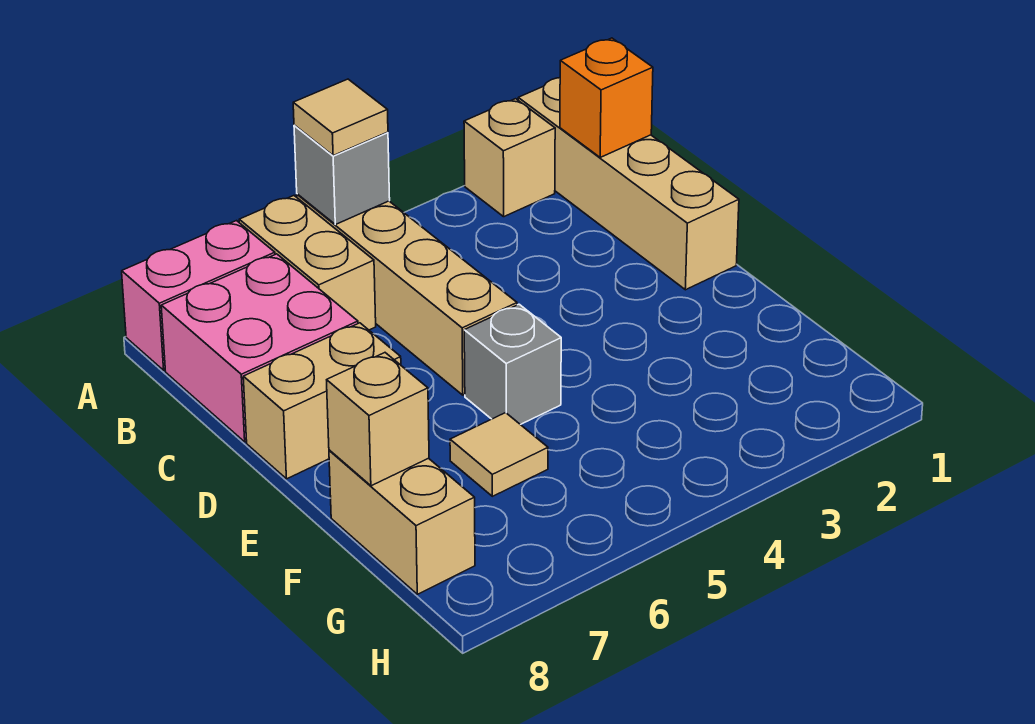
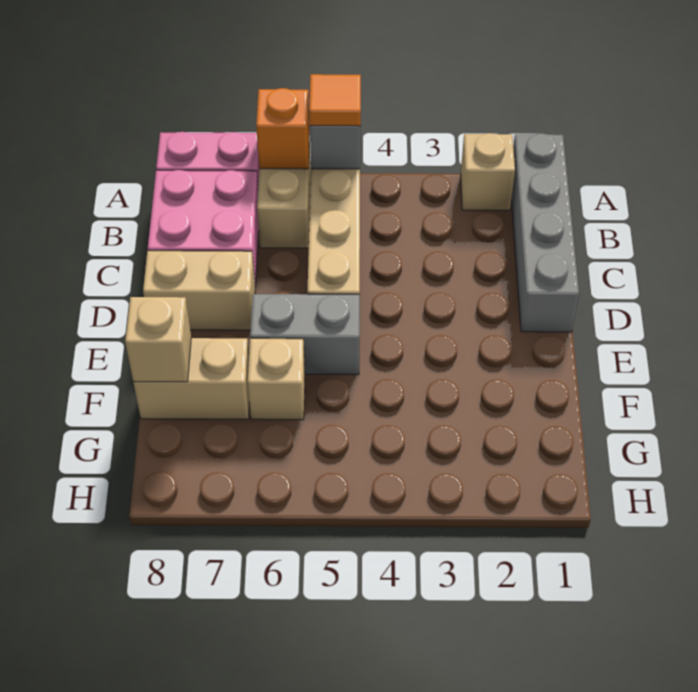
tan 1x4 brick [518,78,739,290] -> grey 1x4 brick [511,134,579,332]
tan 1x1 tile [293,79,388,156] -> orange 1x1 tile [309,74,361,126]
orange 1x1 brick [560,38,653,157] -> orange 1x1 brick moved to [256,88,310,169]
grey 1x1 brick [464,304,561,425] -> grey 1x2 brick [250,294,360,375]
tan 1x1 tile [450,413,548,496] -> tan 1x1 brick [248,338,305,420]
tan 1x2 brick [329,450,475,594] -> tan 1x2 brick turned to [133,338,249,419]

